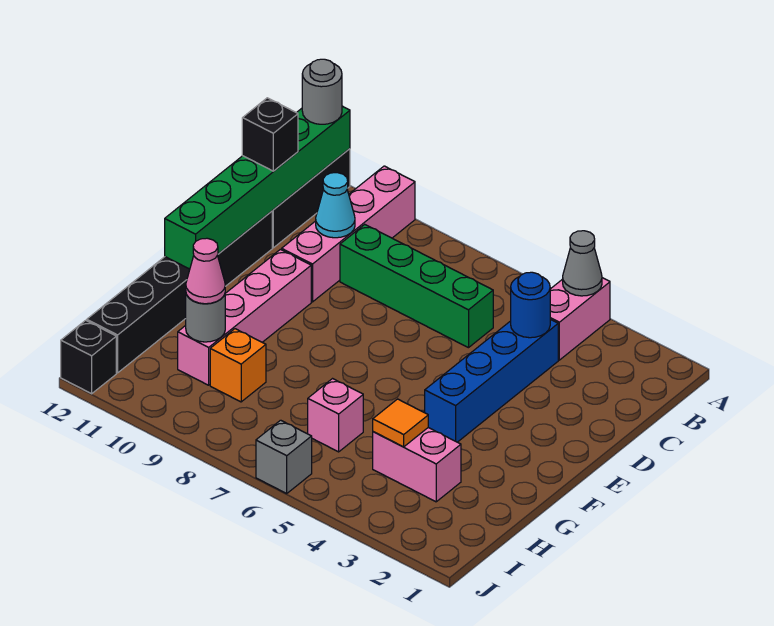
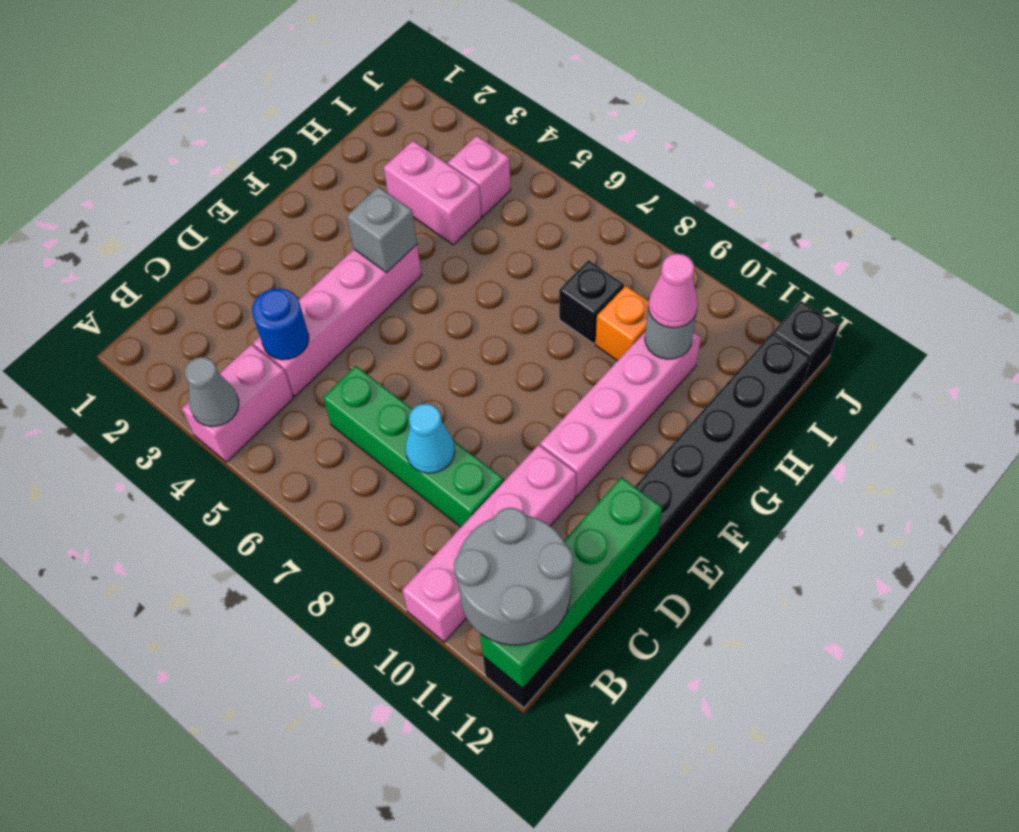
green 1x6 brick [165,106,350,269] -> green 1x4 brick [480,477,662,688]
grey 1x1 round brick [302,59,342,124] -> grey 2x2 round brick [454,508,573,645]
blue 1x4 brick [425,319,558,442] -> pink 1x4 brick [253,245,422,396]
cyan 1x1 cone [316,173,355,238] -> cyan 1x1 cone moved to [405,404,455,473]
black 1x1 brick [242,98,298,171] -> black 1x1 brick moved to [559,260,624,344]
orange 1x1 tile [373,399,428,447] -> none
pink 1x1 brick [308,379,363,452] -> pink 1x1 brick moved to [448,136,511,216]
grey 1x1 brick [256,420,312,493] -> grey 1x1 brick moved to [347,187,417,273]

